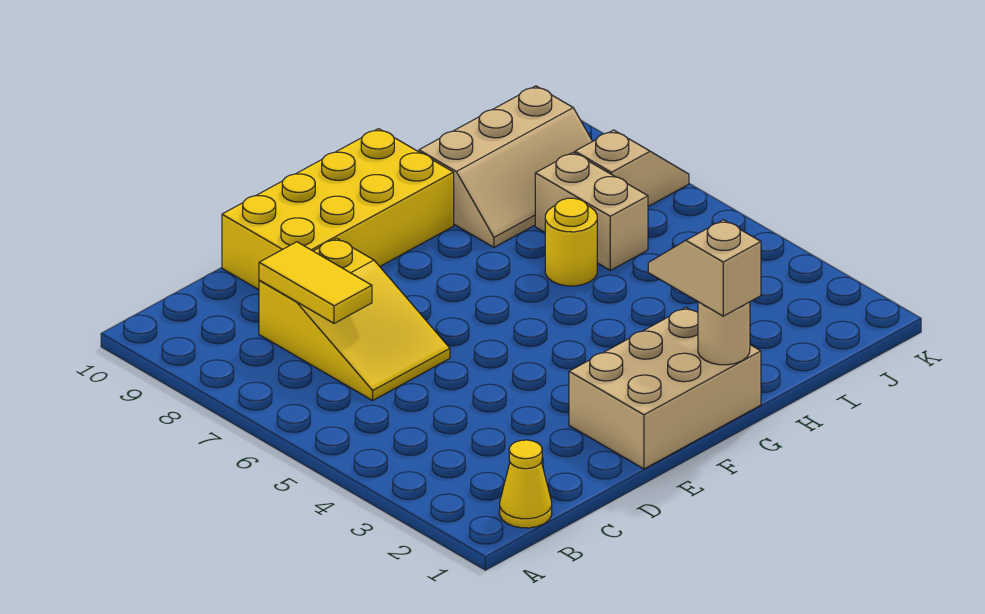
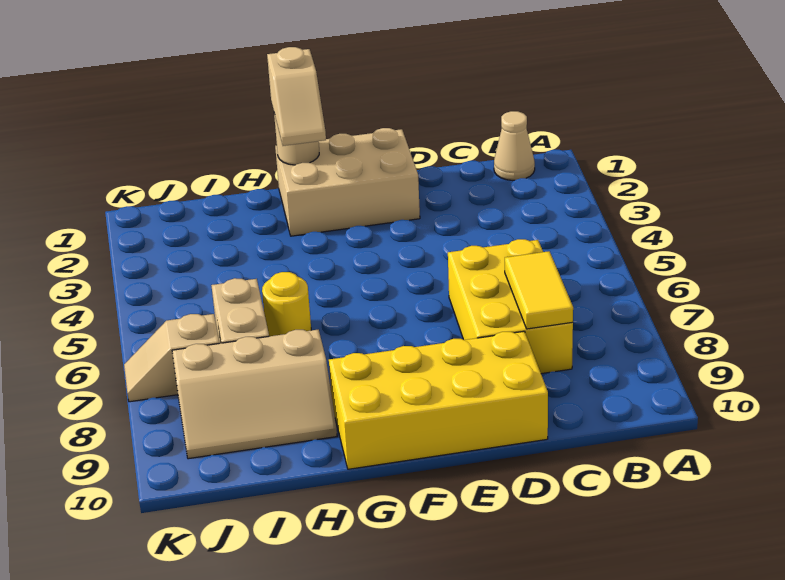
yellow 1x1 cone [500,440,552,528] -> tan 1x1 cone [494,111,535,180]
yellow 2x3 slope [259,238,450,400] -> yellow 2x3 brick [448,239,573,374]
tan 2x3 slope [419,86,592,247] -> tan 2x3 slope turned to [172,330,337,459]

